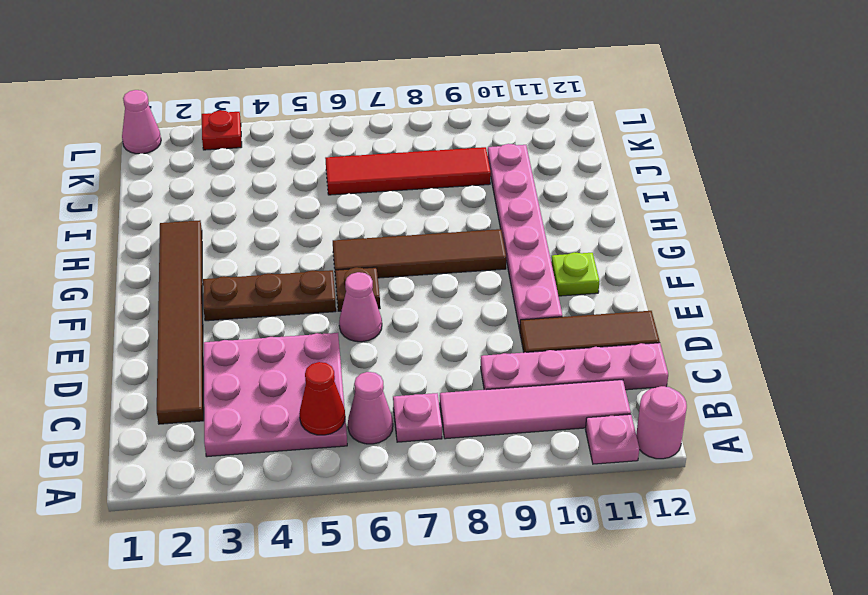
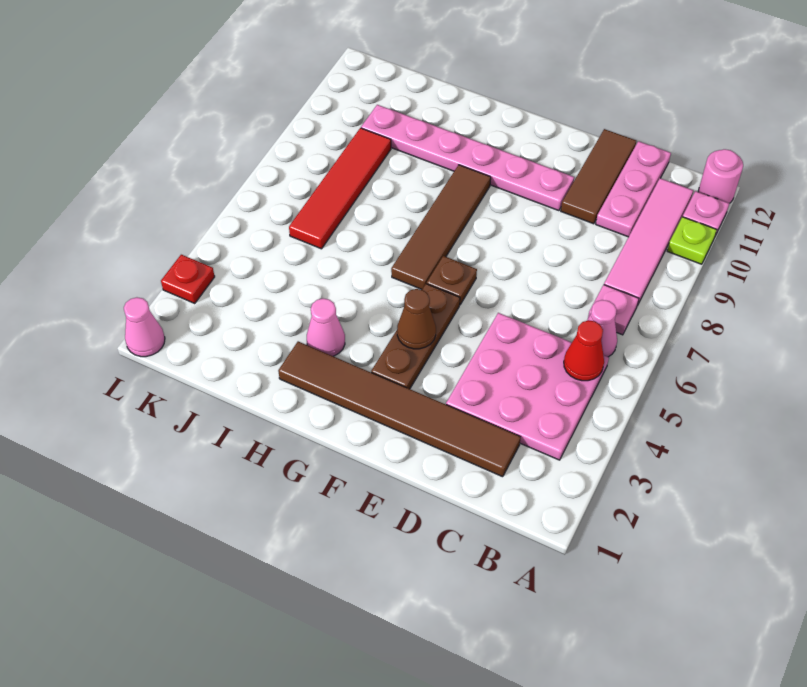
pink 1x4 plate [481,343,668,390] -> pink 1x3 plate [596,141,671,237]
pink 1x1 cone [339,272,382,342] -> pink 1x1 cone moved to [307,298,345,356]
none -> brown 1x1 cone [397,289,436,349]
lime 1x1 plate [551,252,599,296] -> lime 1x1 plate moved to [667,217,717,264]

